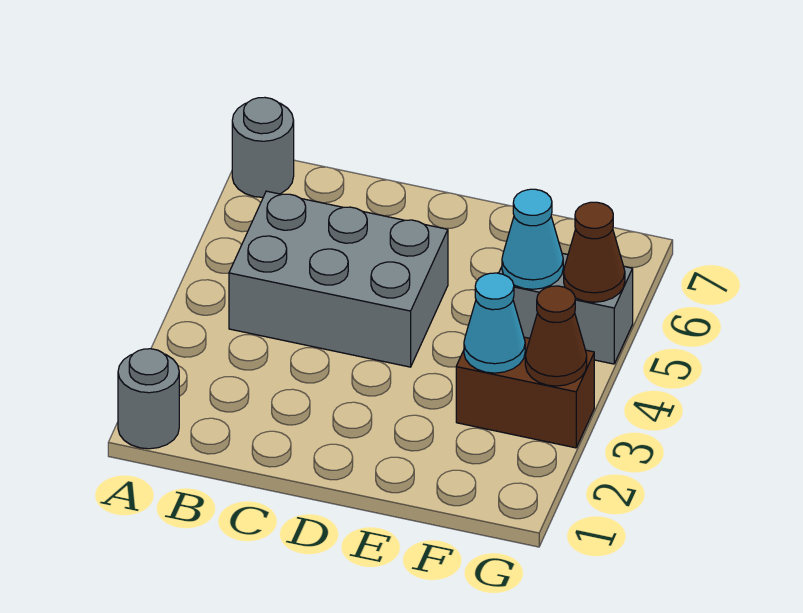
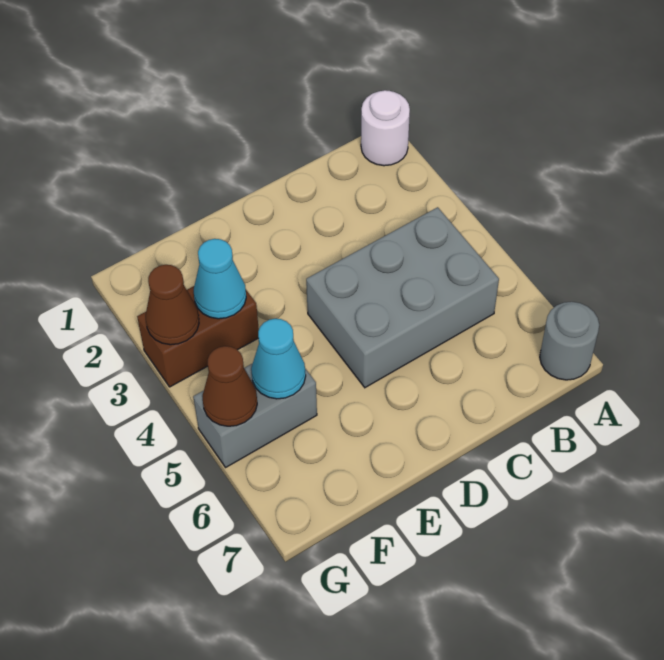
grey 1x1 round brick [118,349,179,449] -> white 1x1 round brick [361,90,410,166]

